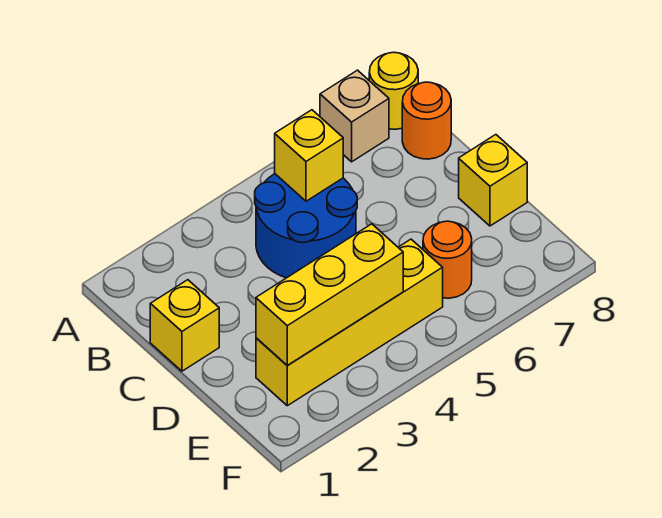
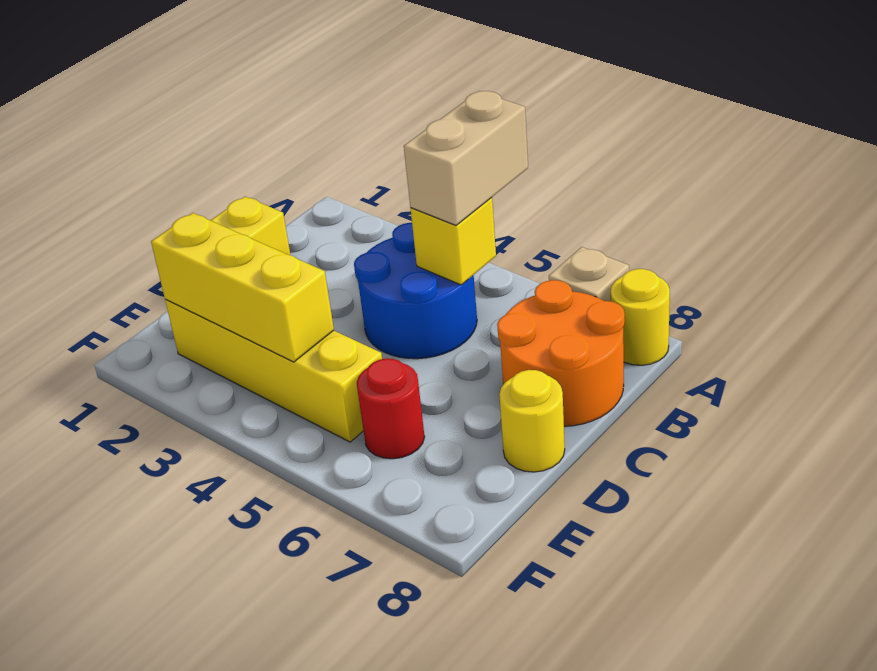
none -> tan 1x2 brick [404,91,528,225]
orange 1x1 round brick [402,82,451,159] -> orange 2x2 round brick [497,280,625,426]
yellow 1x1 brick [459,135,527,226] -> yellow 1x1 round brick [499,370,565,472]
orange 1x1 round brick [423,221,472,298] -> red 1x1 round brick [357,358,425,459]

